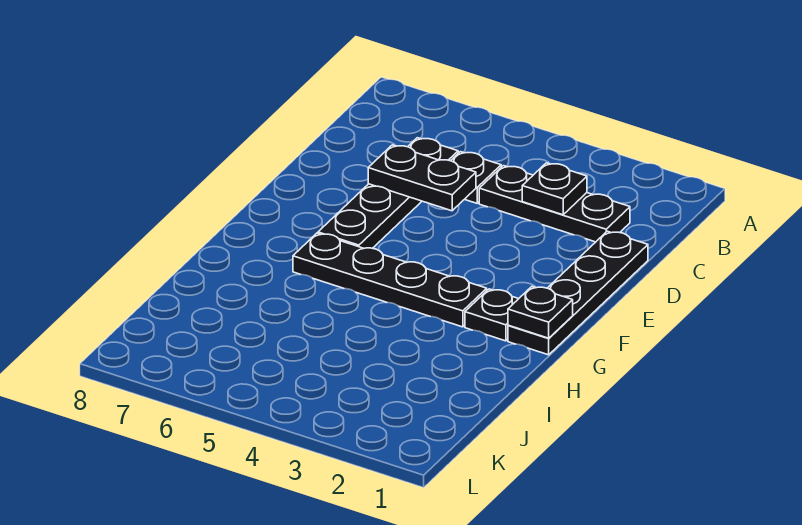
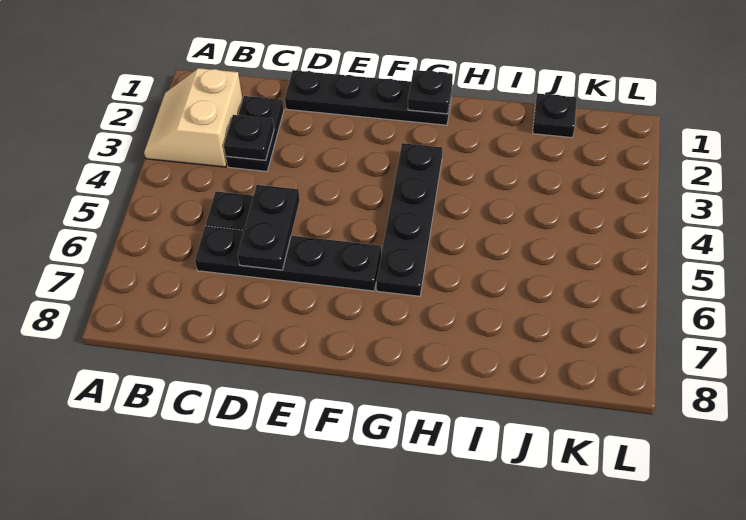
none -> tan 2x2 slope [144,68,243,167]
black 1x3 plate [479,166,630,242] -> black 1x2 plate [226,96,284,171]
black 1x1 plate [465,289,518,341] -> black 1x1 plate moved to [533,94,577,138]

